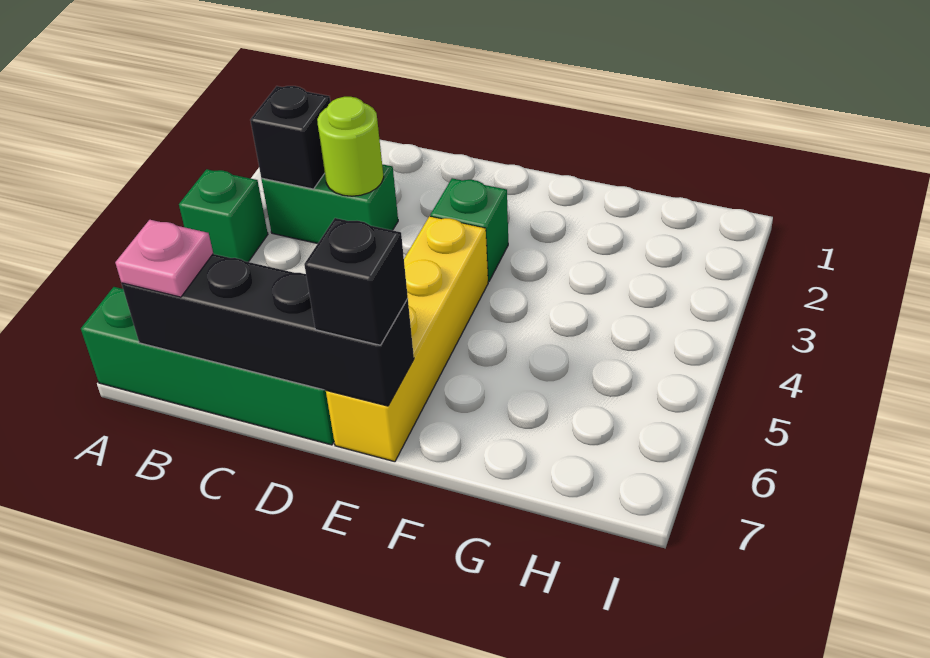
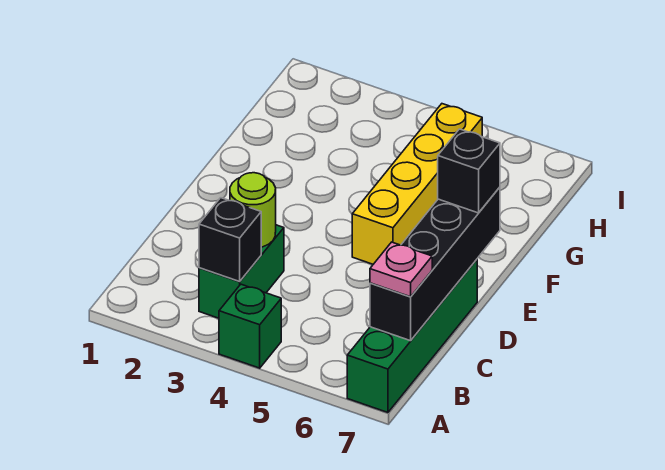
green 1x1 brick [430,178,508,281] -> none
yellow 1x4 brick [326,216,488,462] -> yellow 1x4 brick turned to [352,104,482,264]

